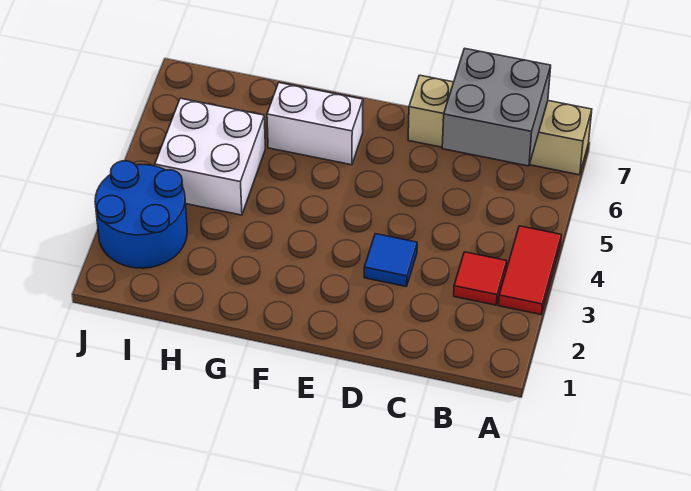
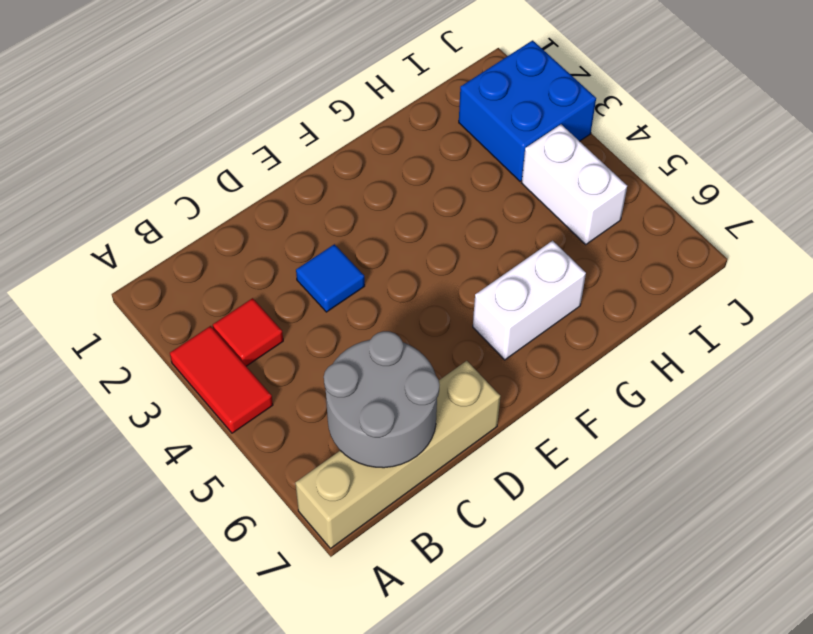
grey 2x2 brick [442,48,551,166] -> grey 2x2 round brick [324,331,439,468]
white 2x2 brick [155,98,265,215] -> white 1x2 brick [522,124,627,244]
blue 2x2 round brick [95,161,187,268] -> blue 2x2 brick [459,40,596,181]

